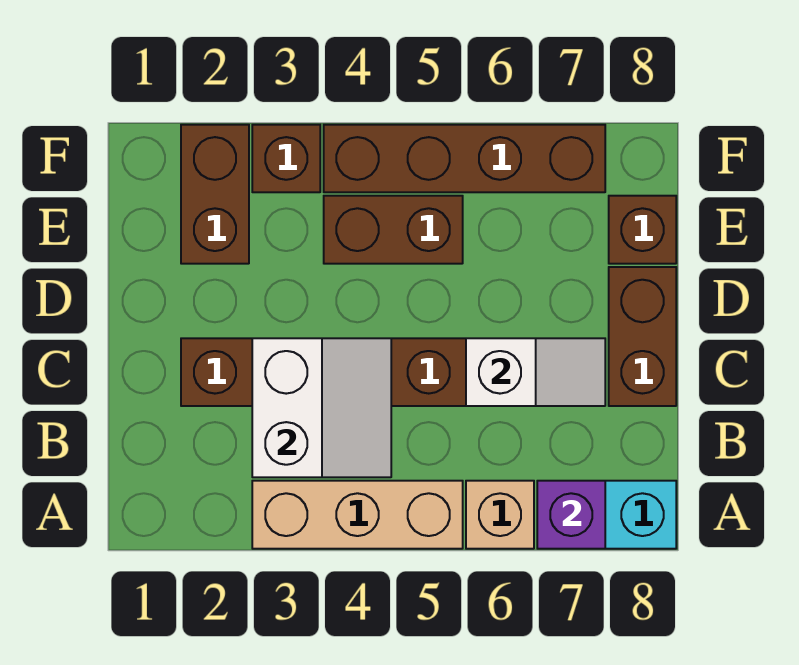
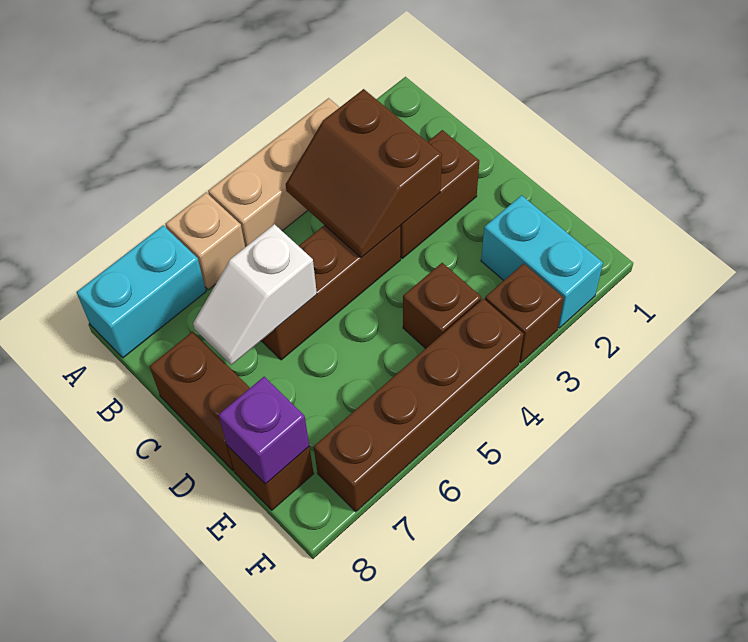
purple 1x1 brick [537,481,605,549] -> purple 1x1 brick moved to [219,377,309,484]
white 2x2 slope [252,338,391,477] -> brown 2x2 slope [286,89,442,258]
brown 1x2 brick [181,125,249,264] -> cyan 1x2 brick [481,195,603,328]
brown 1x2 brick [324,196,463,264] -> brown 1x1 brick [403,263,481,349]

